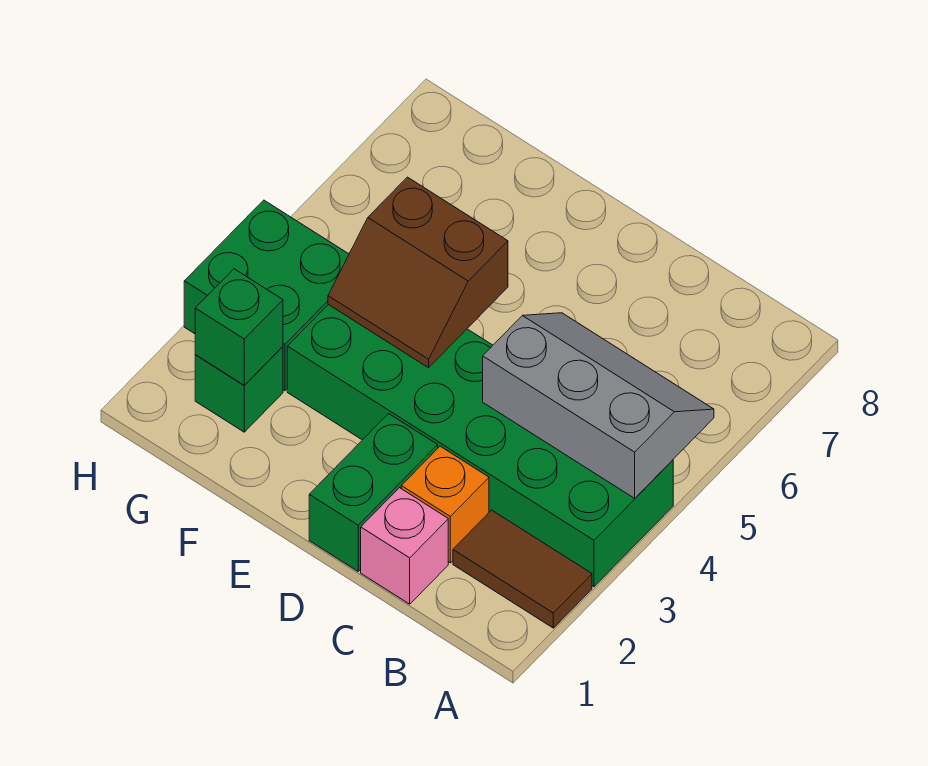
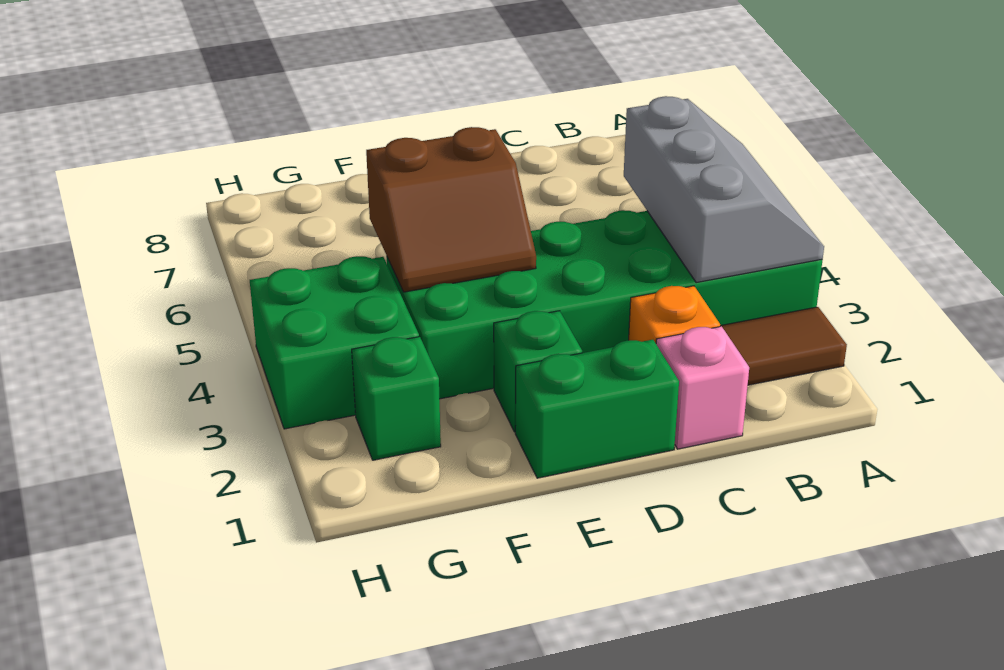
grey 2x3 slope [483,313,714,498] -> grey 2x3 slope turned to [624,96,824,283]
green 1x2 brick [309,414,438,571] -> green 1x2 brick turned to [515,340,679,478]
green 1x1 brick [195,269,283,385] -> green 1x1 brick moved to [494,311,582,432]

